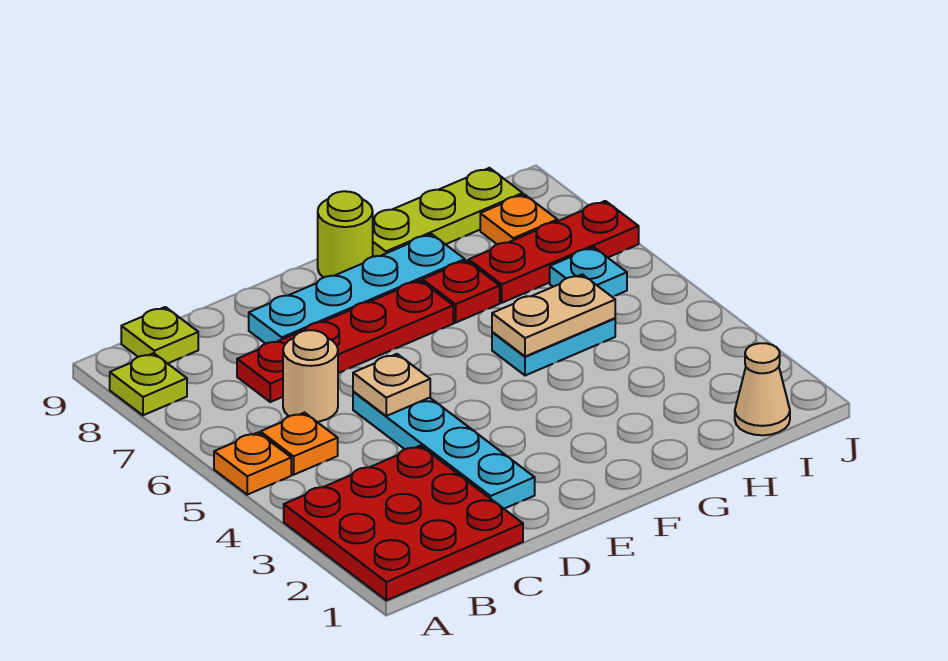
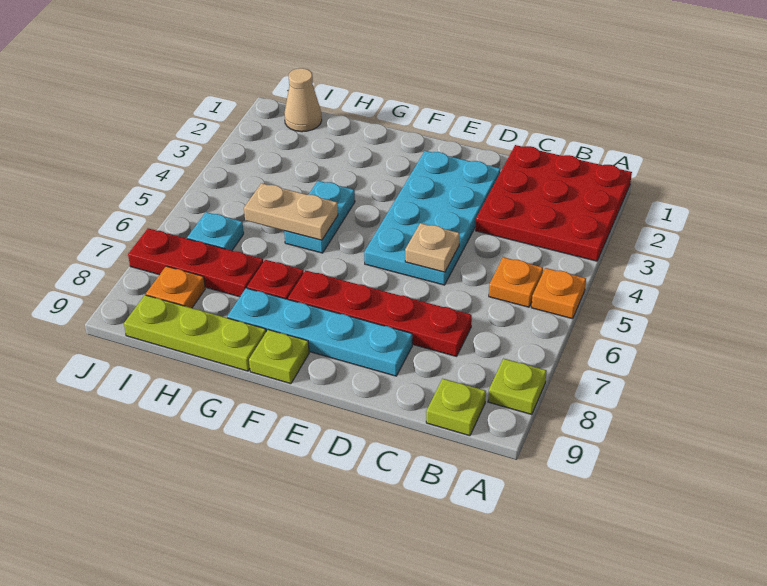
tan 1x1 round brick [283,330,338,422] -> none
cyan 1x4 plate [353,392,535,509] -> cyan 2x4 plate [364,151,500,285]
lime 1x1 round brick [318,191,373,278] -> lime 1x1 plate [249,330,309,384]
cyan 1x2 plate [492,318,615,376] -> cyan 1x2 plate turned to [284,181,355,253]

